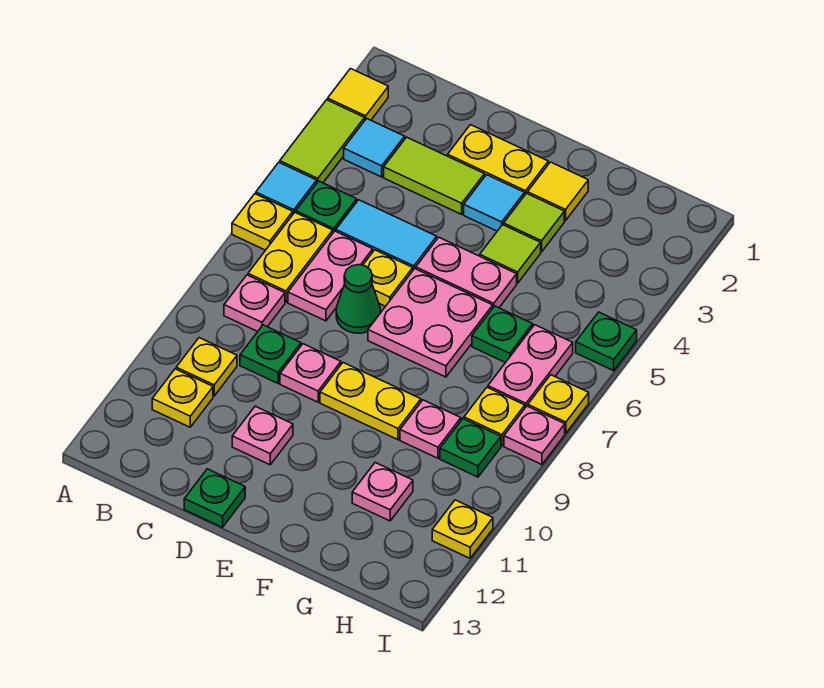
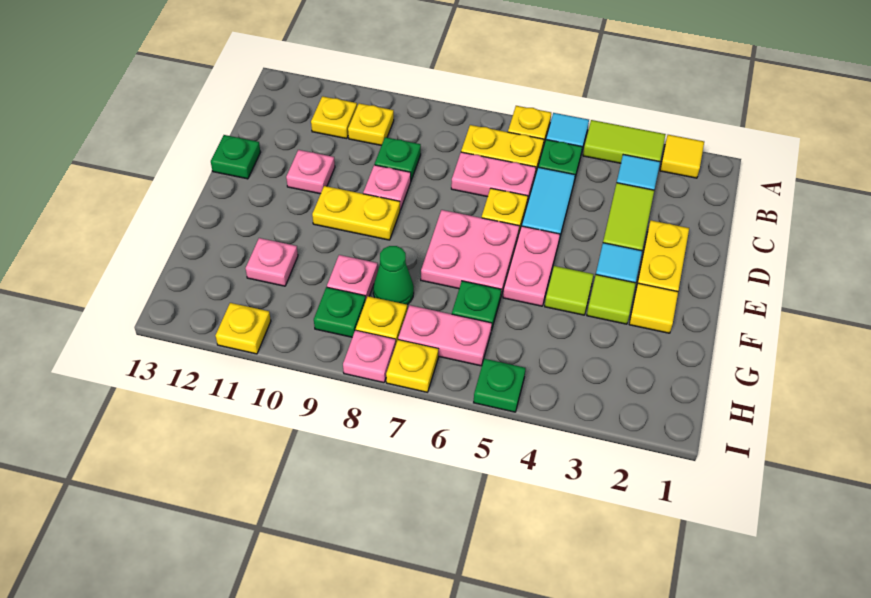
pink 1x1 plate [224,275,285,332] -> none
green 1x1 cone [336,265,380,333] -> green 1x1 cone moved to [373,246,414,305]
yellow 1x2 plate [320,363,421,440] -> yellow 1x2 plate turned to [312,186,400,240]

